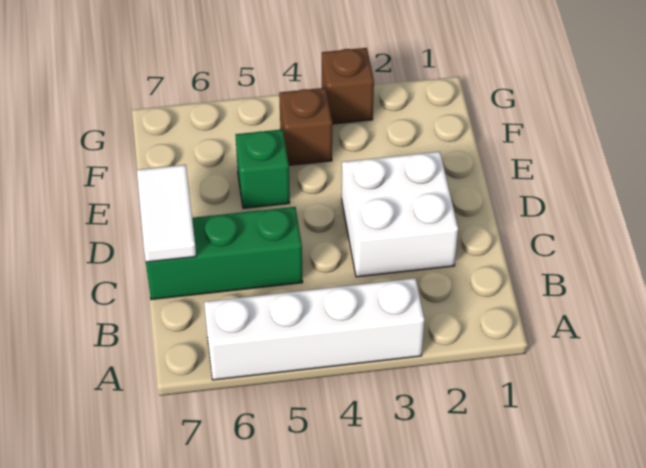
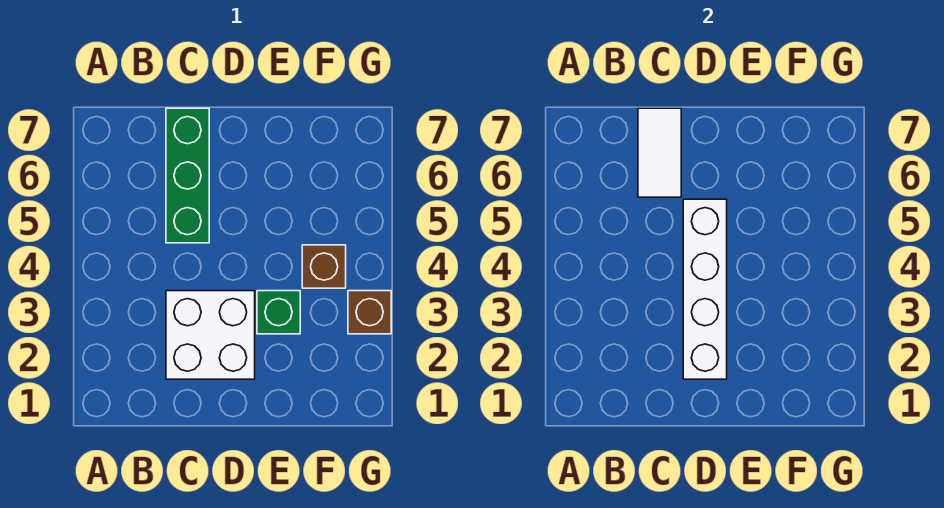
white 1x4 brick [204,278,424,380] -> white 1x4 brick moved to [683,199,727,379]
white 1x2 tile [137,165,196,262] -> white 1x2 tile turned to [638,108,681,197]
green 1x1 brick [235,129,290,208] -> green 1x1 brick moved to [257,291,300,334]

